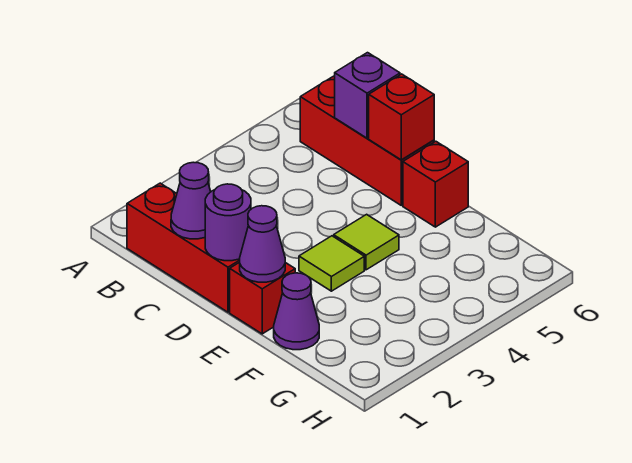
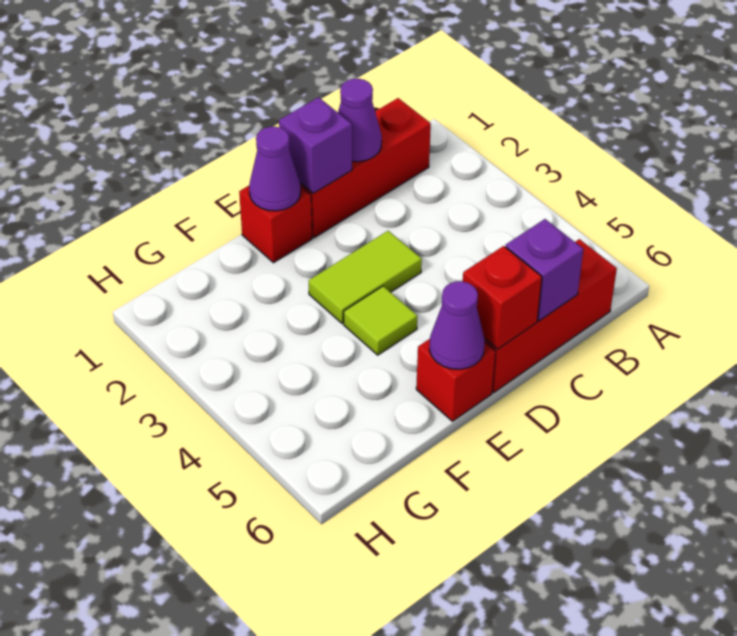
purple 1x1 round brick [205,184,251,261] -> purple 1x1 brick [279,97,352,193]
lime 1x1 tile [299,236,364,291] -> lime 1x2 tile [309,231,422,323]
purple 1x1 cone [274,273,319,350] -> purple 1x1 cone moved to [429,281,485,369]

